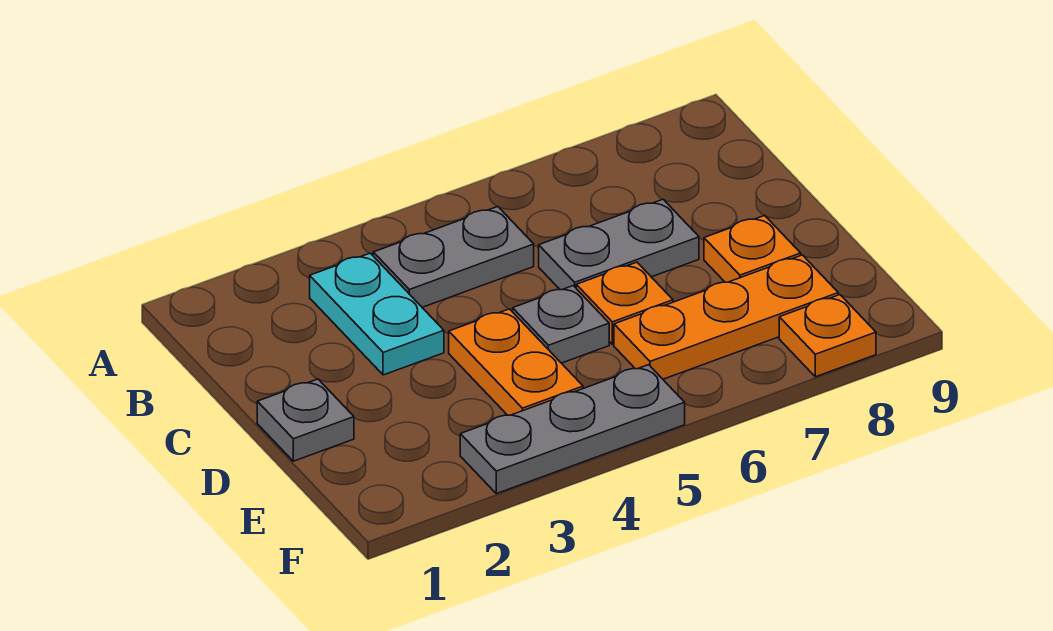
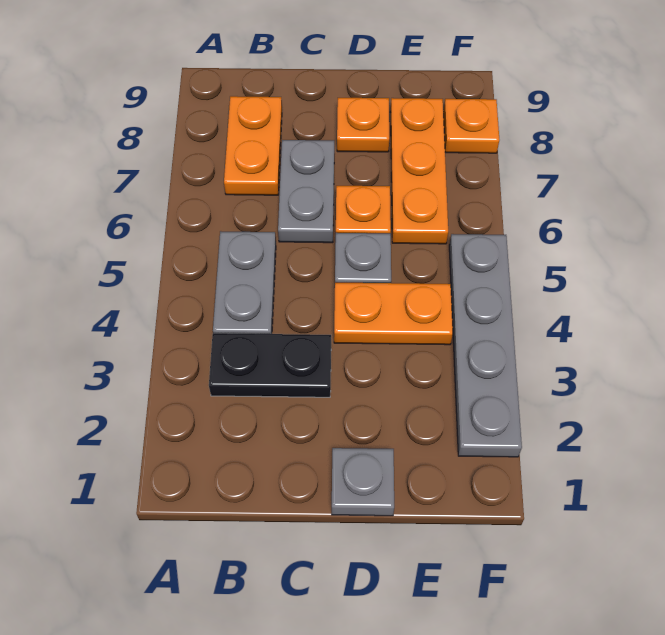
cyan 1x2 plate [310,253,444,375] -> black 1x2 plate [209,333,331,397]
none -> orange 1x2 plate [224,96,282,195]
grey 1x3 plate [460,365,685,494] -> grey 1x4 plate [449,234,522,457]

